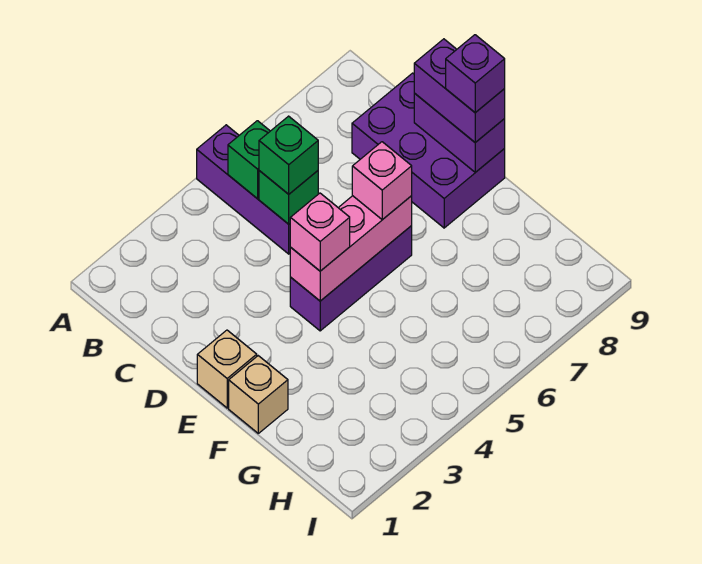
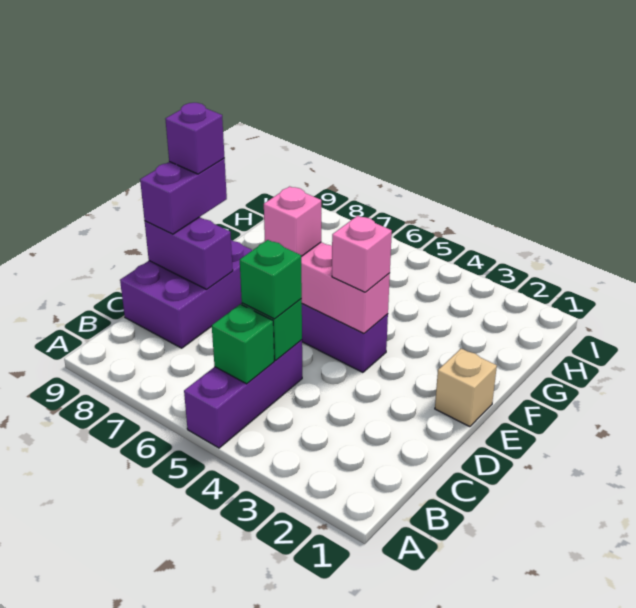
purple 1x2 brick [414,93,505,172] -> purple 1x2 brick turned to [145,217,233,289]
tan 1x1 brick [229,356,288,433] -> none

